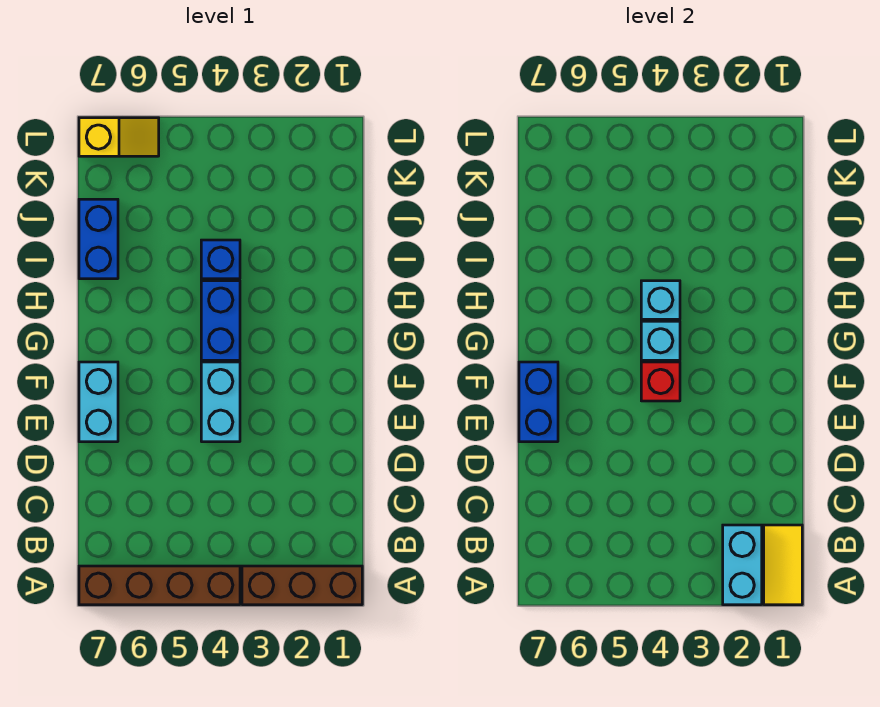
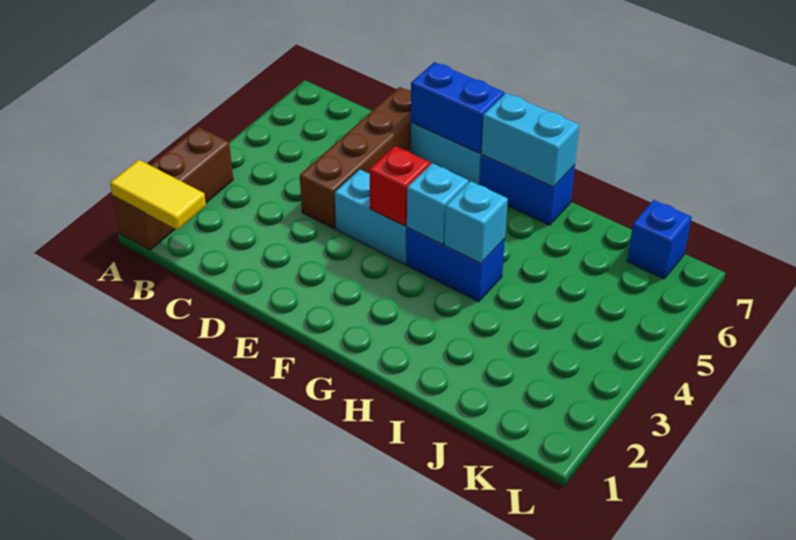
cyan 1x2 brick [723,525,762,605] -> cyan 1x2 brick moved to [481,93,579,187]
brown 1x4 brick [79,566,240,605] -> brown 1x4 brick moved to [300,87,411,229]
blue 1x1 brick [201,240,240,279] -> blue 1x1 brick moved to [627,200,692,279]
blue 1x2 brick [79,199,118,279] -> blue 1x2 brick moved to [480,155,575,225]
yellow 1x2 slope [79,118,159,156] -> none

